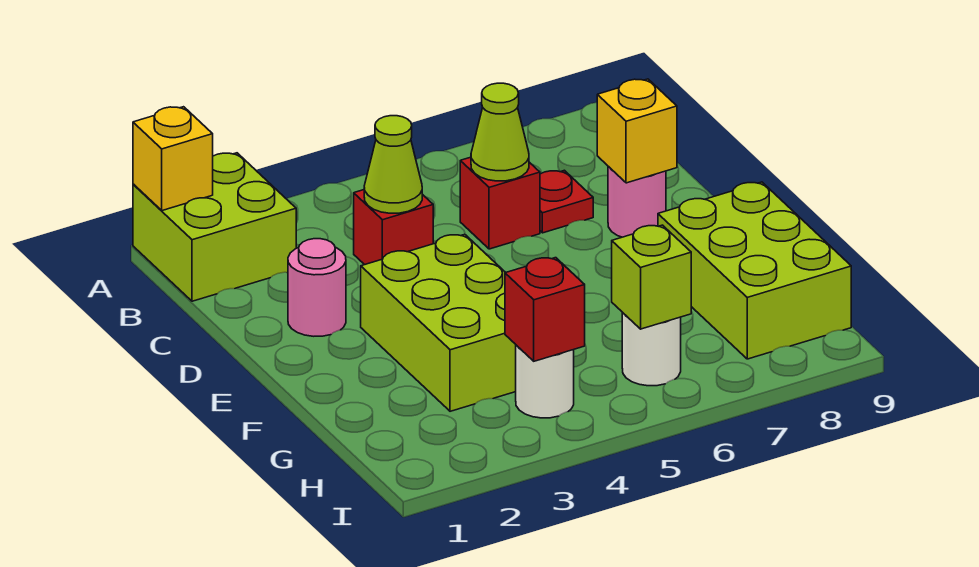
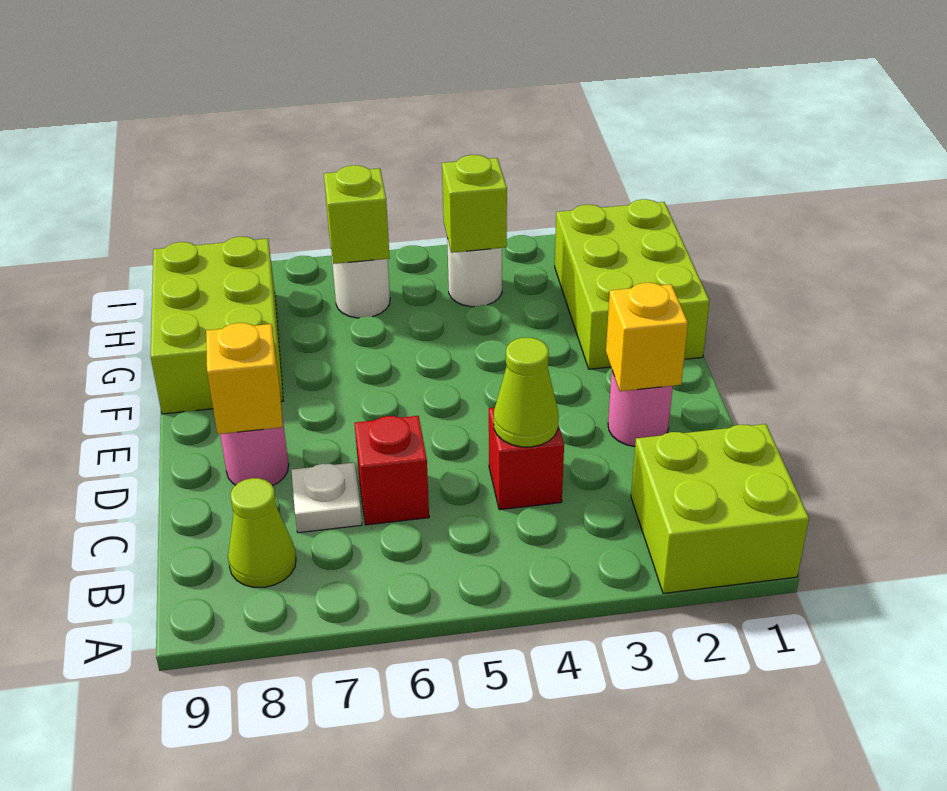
yellow 1x1 brick [133,107,213,211] -> yellow 1x1 brick moved to [606,283,688,391]
lime 1x1 cone [471,83,529,181] -> lime 1x1 cone moved to [228,478,296,587]
red 1x1 plate [540,170,593,233] -> white 1x1 plate [291,463,362,533]
lime 2x3 brick [361,234,516,411] -> lime 2x3 brick moved to [555,199,710,369]
red 1x1 brick [505,258,585,361] -> lime 1x1 brick [442,155,507,253]

